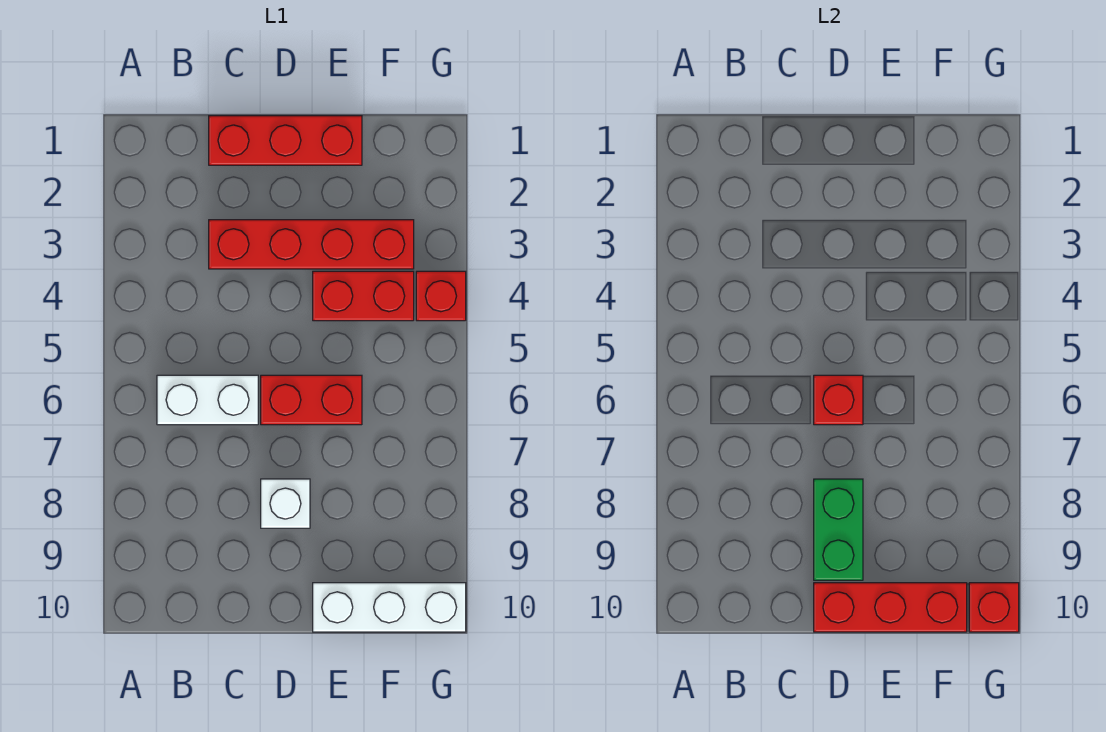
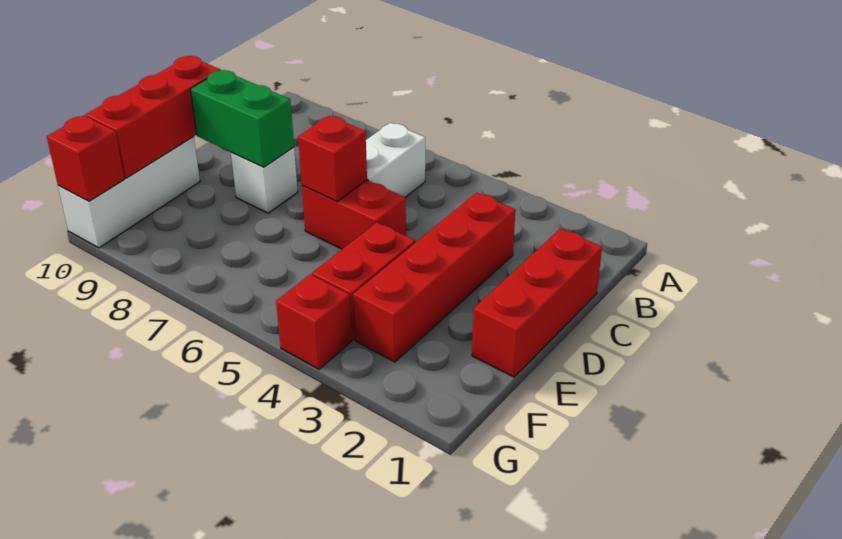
red 1x2 brick [261,375,362,425] -> red 1x2 brick turned to [302,180,406,249]

